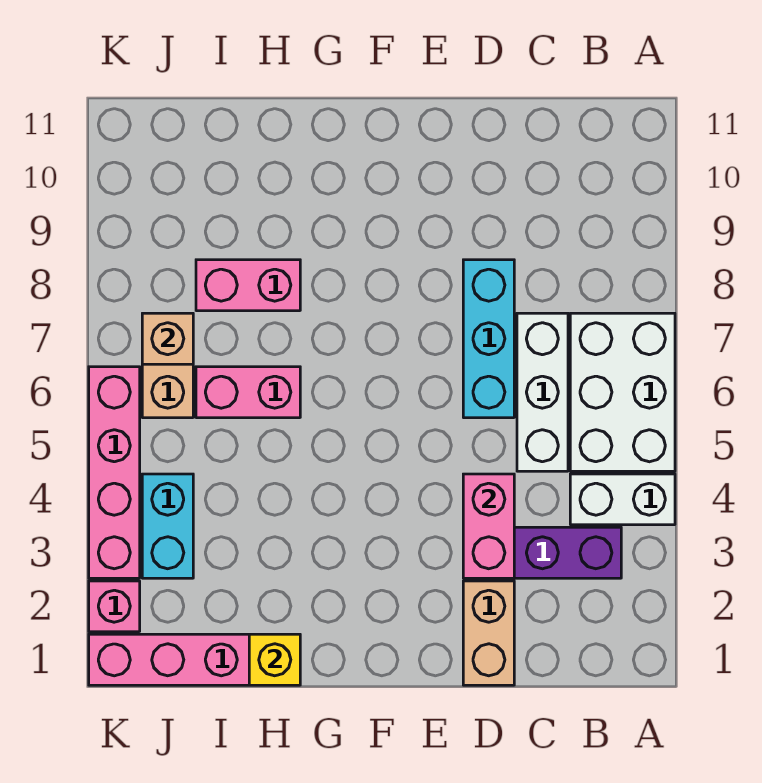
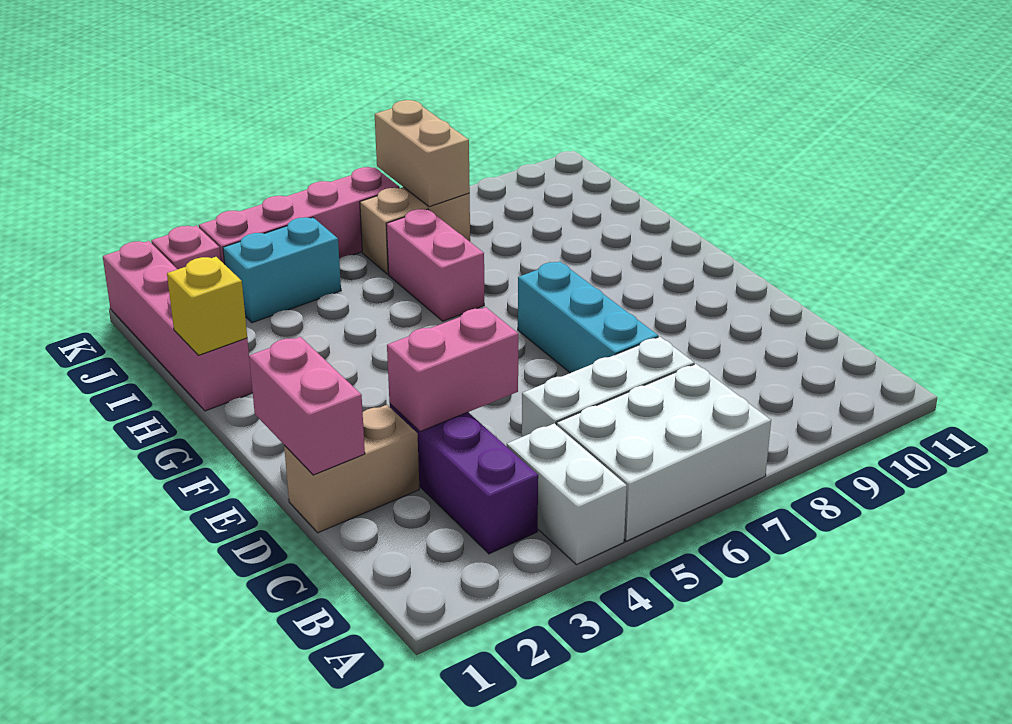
cyan 1x3 brick [463,260,514,418] -> cyan 1x3 brick turned to [518,262,658,373]
pink 1x2 brick [196,260,300,311] -> pink 1x2 brick moved to [249,337,365,475]
tan 1x1 brick [142,313,193,364] -> tan 1x2 brick [375,100,470,207]

